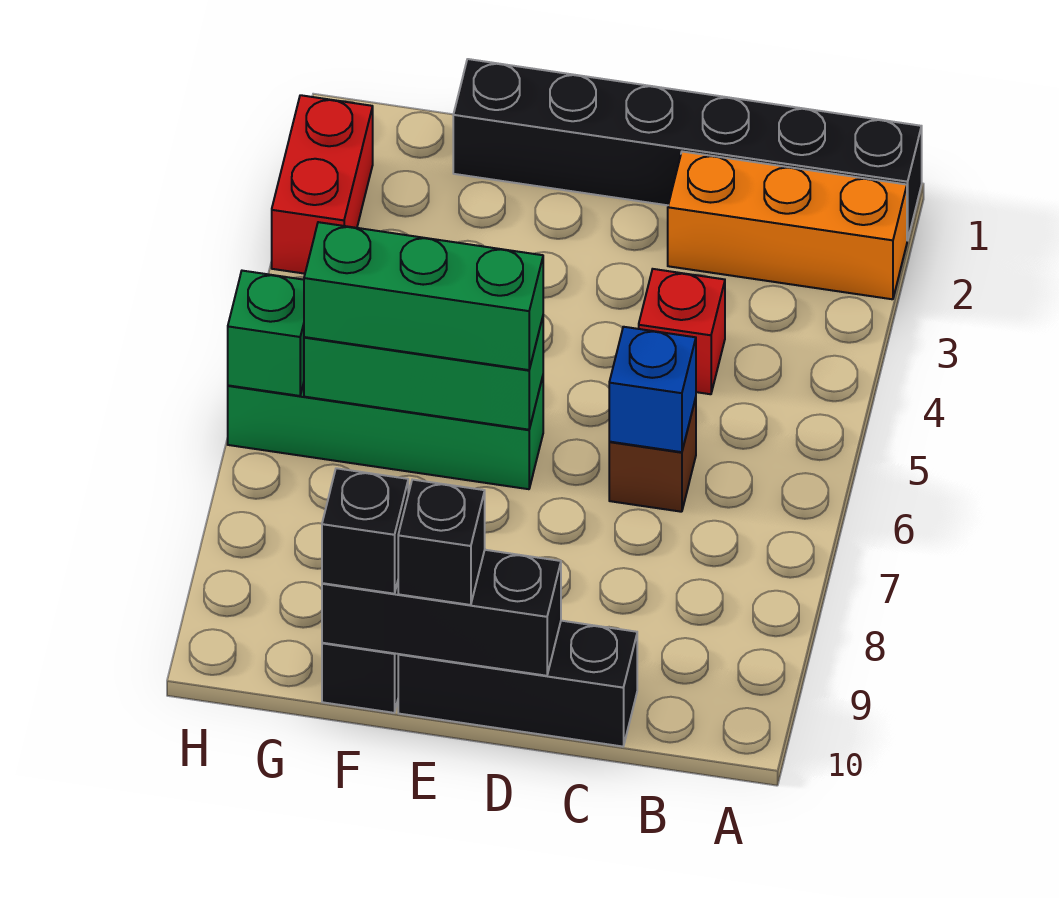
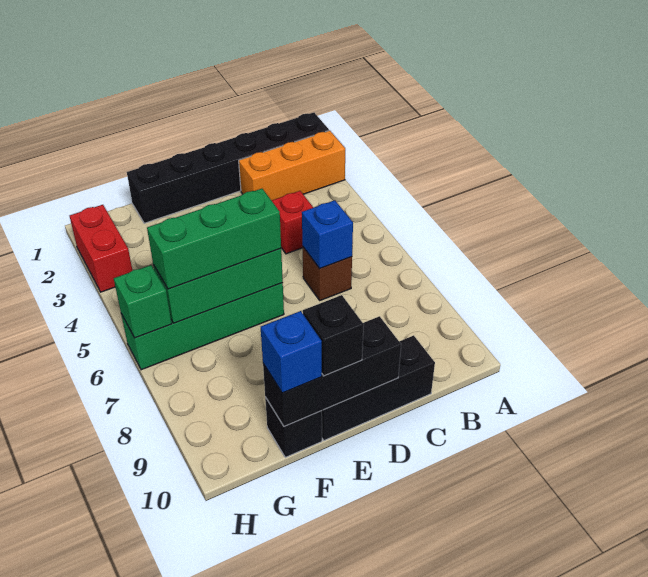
black 1x1 brick [322,468,408,594] -> blue 1x1 brick [261,311,322,393]

